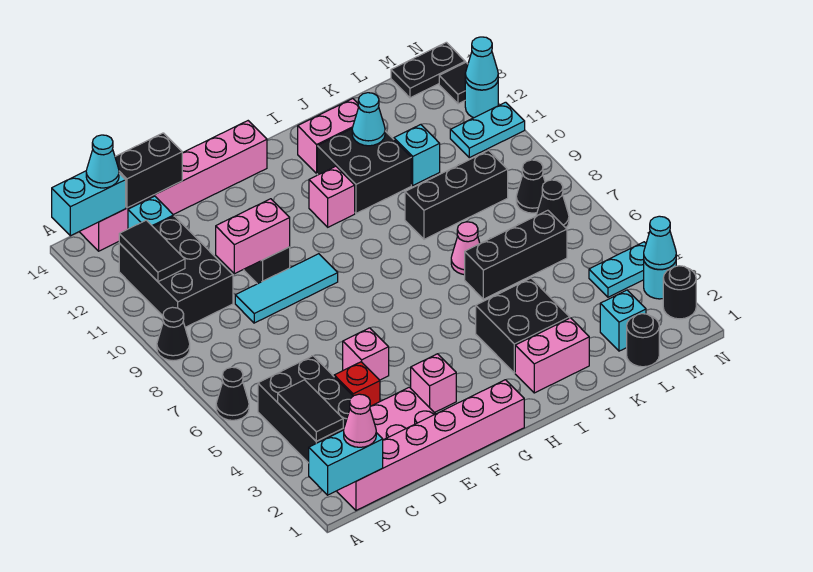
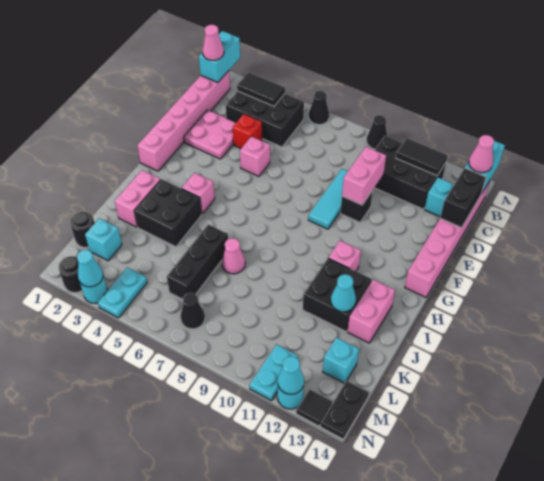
cyan 1x1 cone [86,135,119,188] -> pink 1x1 cone [469,135,494,173]
pink 1x1 brick [411,354,456,413] -> pink 1x1 brick moved to [182,173,215,214]
black 1x3 brick [405,150,508,239] -> none
cyan 1x1 brick [394,125,440,185] -> cyan 1x1 brick moved to [323,337,359,383]
black 1x1 cone [516,160,545,213] -> none

